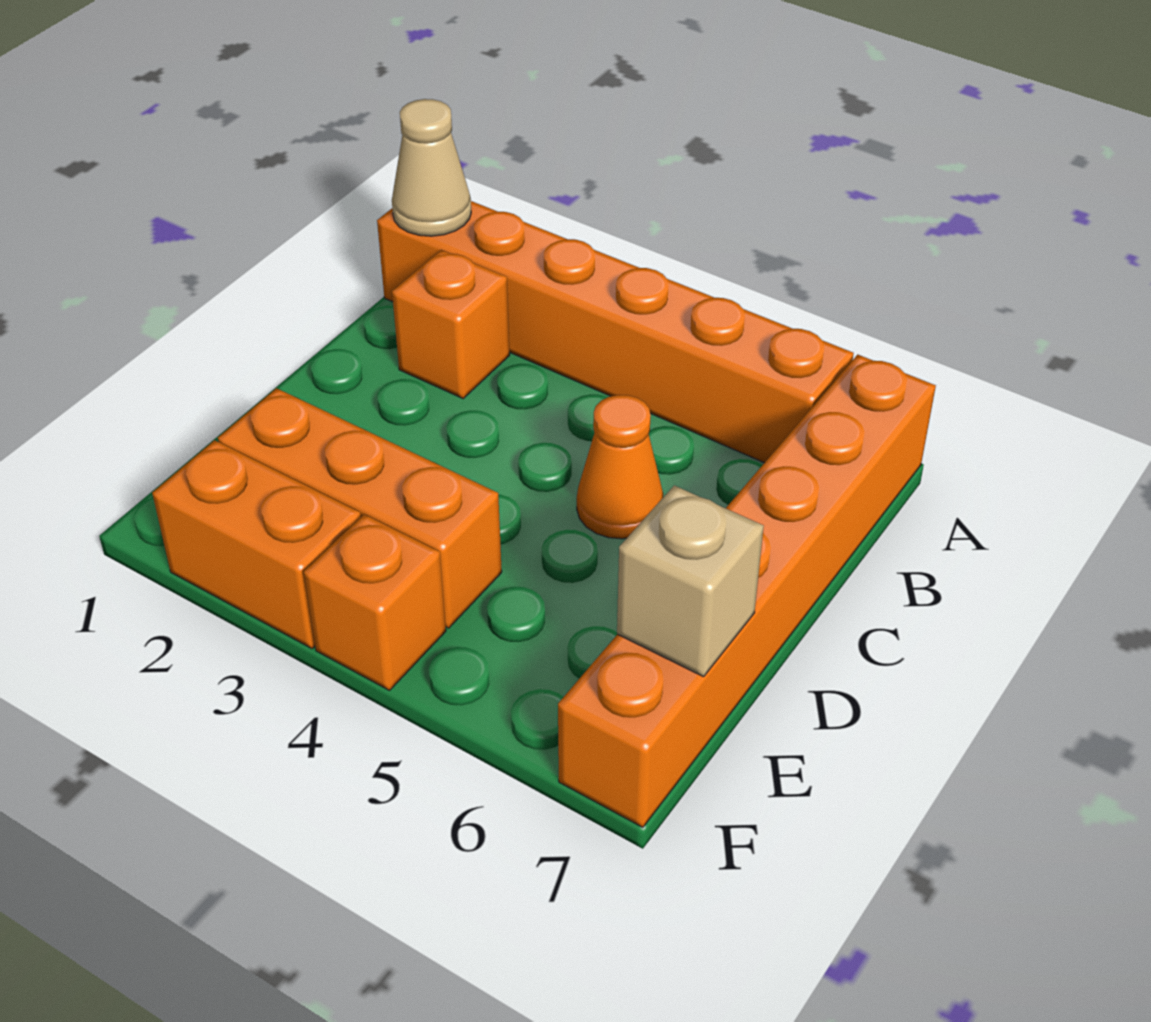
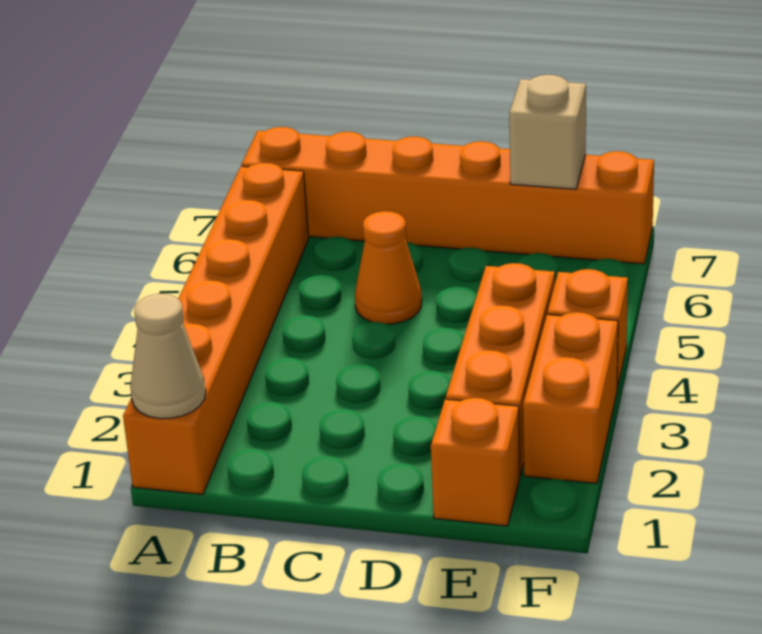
orange 1x1 brick [392,250,510,398] -> orange 1x1 brick moved to [431,398,520,526]

